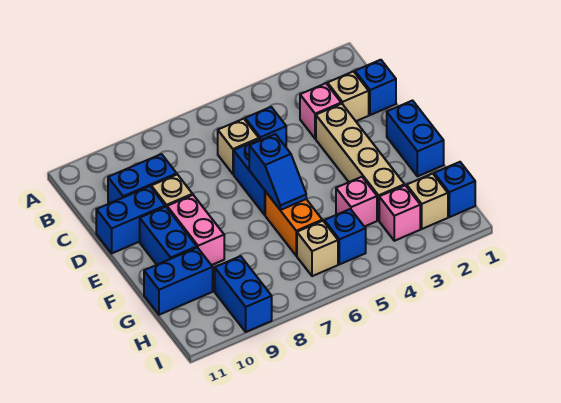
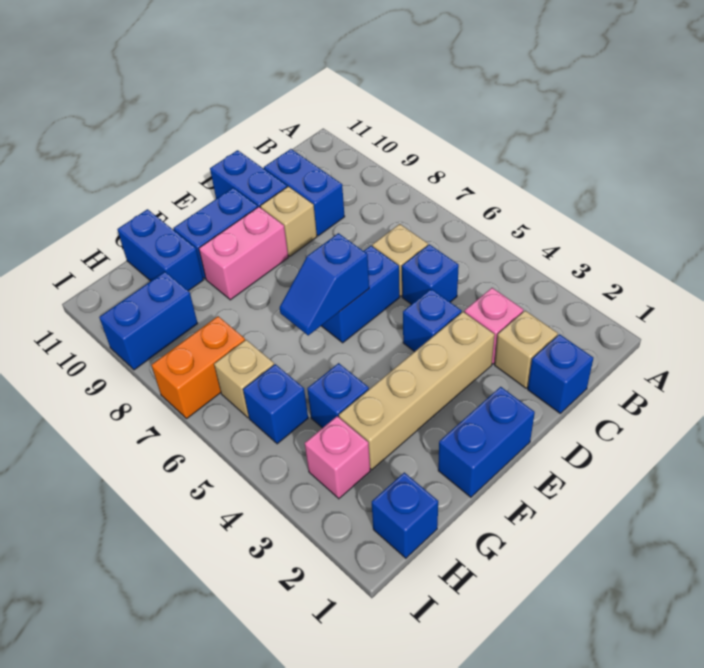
none -> blue 1x1 brick [403,289,462,352]
orange 1x2 brick [265,191,322,256] -> orange 1x2 brick moved to [152,316,245,418]
pink 1x1 brick [336,177,377,227] -> blue 1x1 brick [307,363,369,428]
tan 1x1 brick [407,174,448,229] -> none

